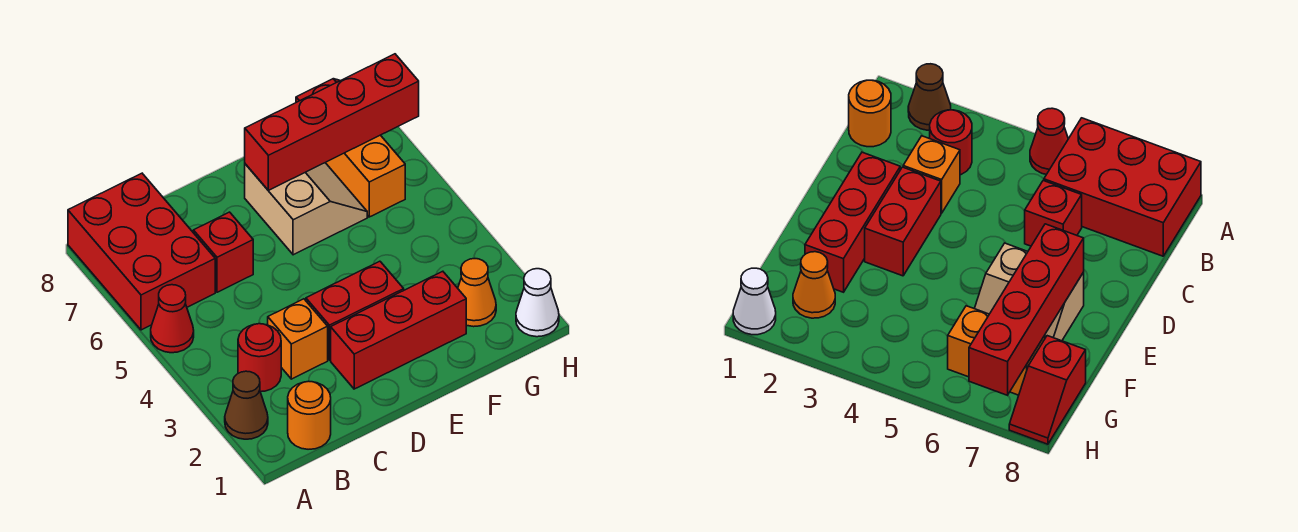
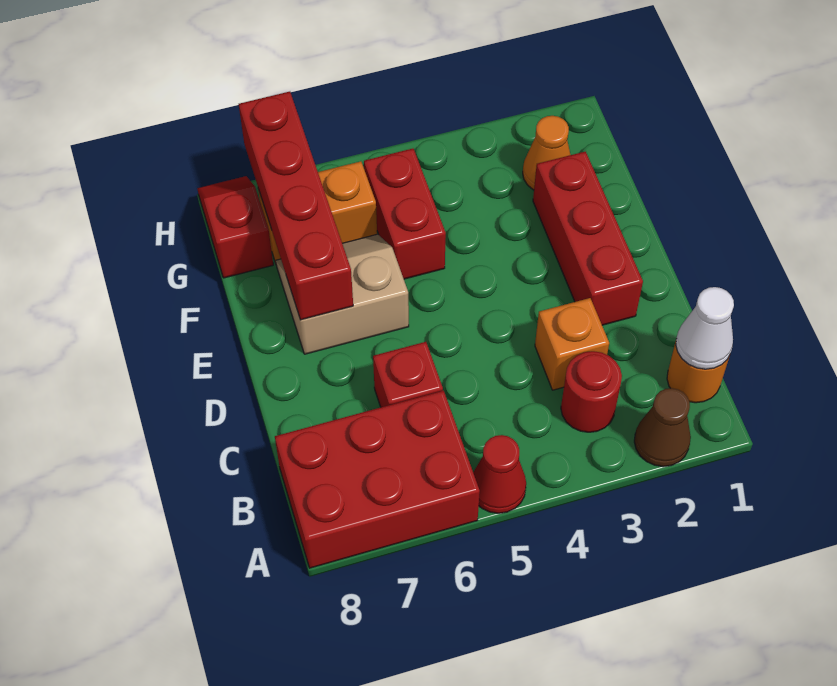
red 1x2 brick [306,261,404,360] -> red 1x2 brick moved to [364,149,446,279]
white 1x1 cone [516,269,559,337] -> white 1x1 cone moved to [676,287,734,369]

